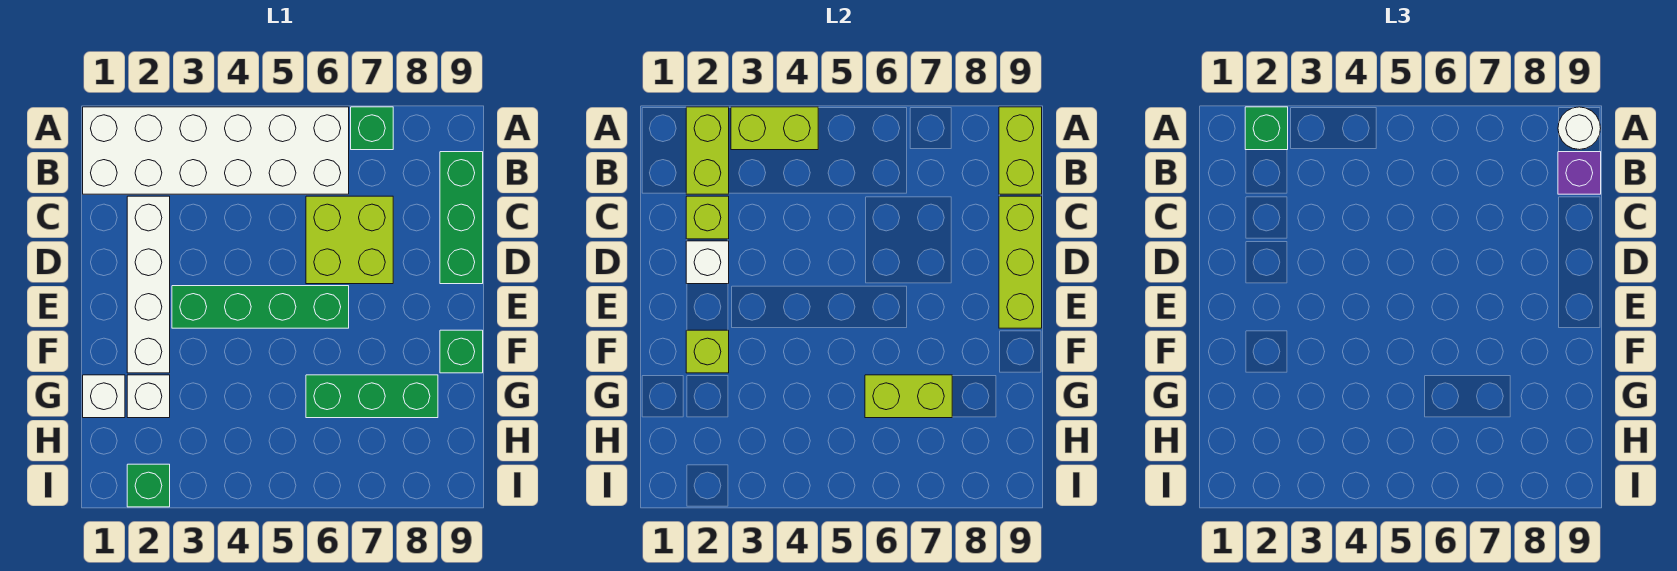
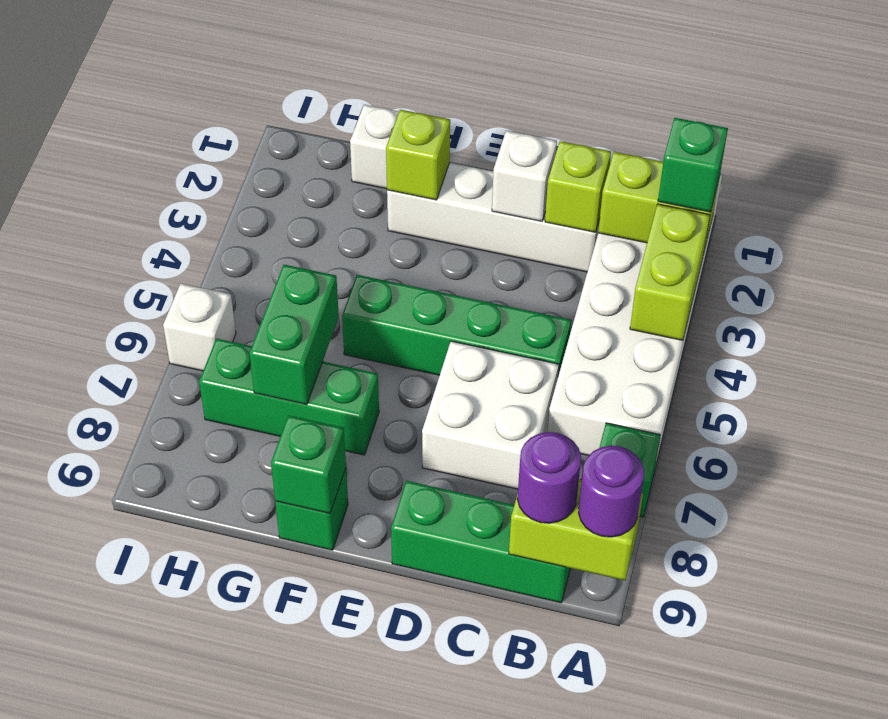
white 1x1 round brick [1558,107,1601,150] -> purple 1x1 round brick [578,446,644,537]
purple 1x1 brick [1558,152,1601,194] -> purple 1x1 round brick [517,432,581,523]
lime 2x2 brick [306,196,393,284] -> white 2x2 brick [422,341,559,489]
lime 1x3 brick [999,196,1042,328] -> none
green 1x4 brick [172,286,349,328] -> green 1x4 brick turned to [342,275,571,376]
white 1x1 brick [127,375,170,418] -> white 1x1 brick moved to [163,284,236,371]
green 1x3 brick [306,375,438,418] -> green 1x3 brick turned to [199,339,379,455]
lime 1x2 brick [865,375,952,418] -> green 1x2 brick [250,265,339,405]
green 1x1 brick [127,464,170,507] -> green 1x1 brick moved to [271,415,346,514]

